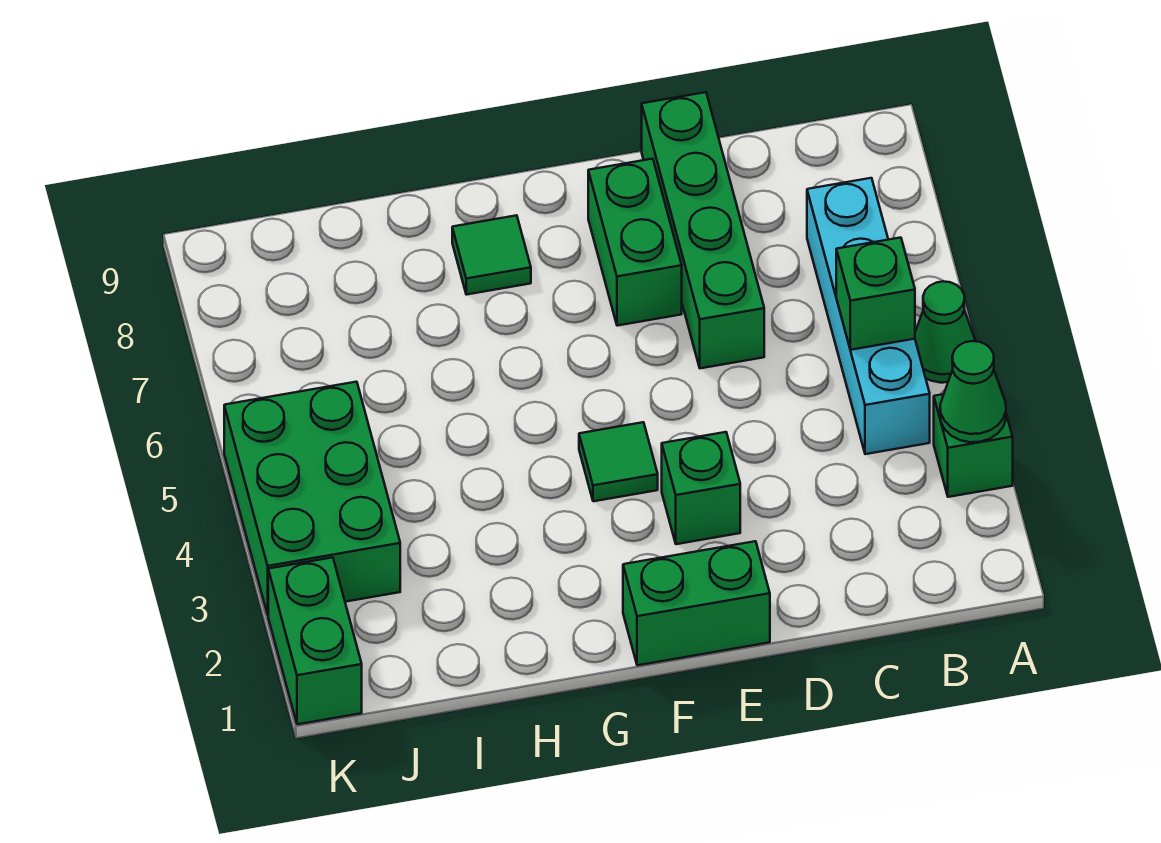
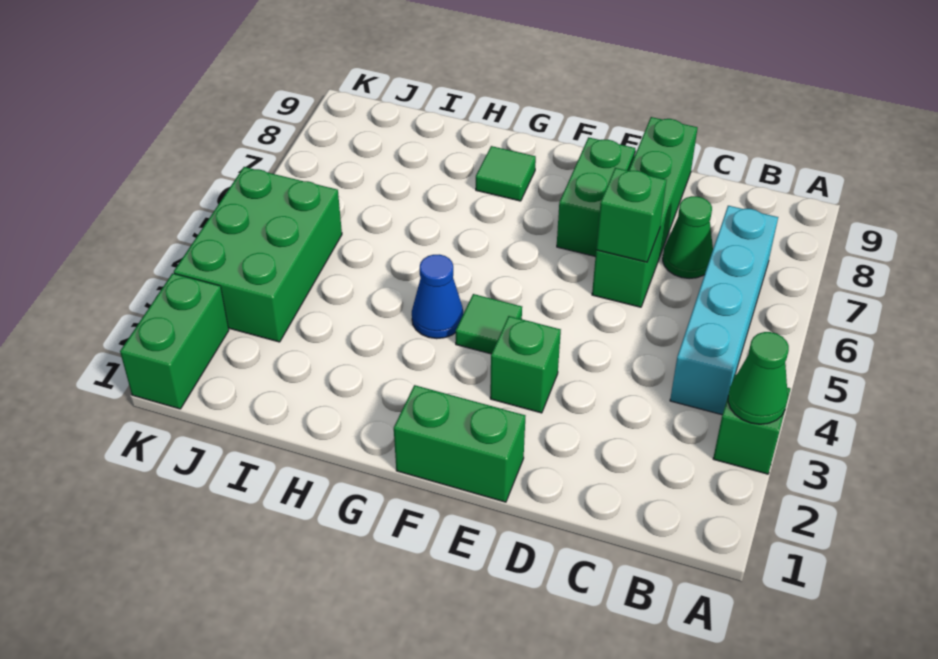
green 1x1 cone [915,281,976,383] -> green 1x1 cone moved to [663,196,713,279]
green 1x1 brick [836,238,915,350] -> green 1x1 brick moved to [596,168,667,262]
none -> blue 1x1 cone [412,255,463,339]

